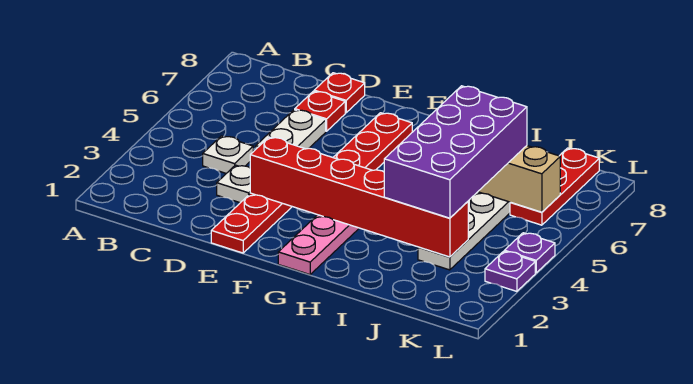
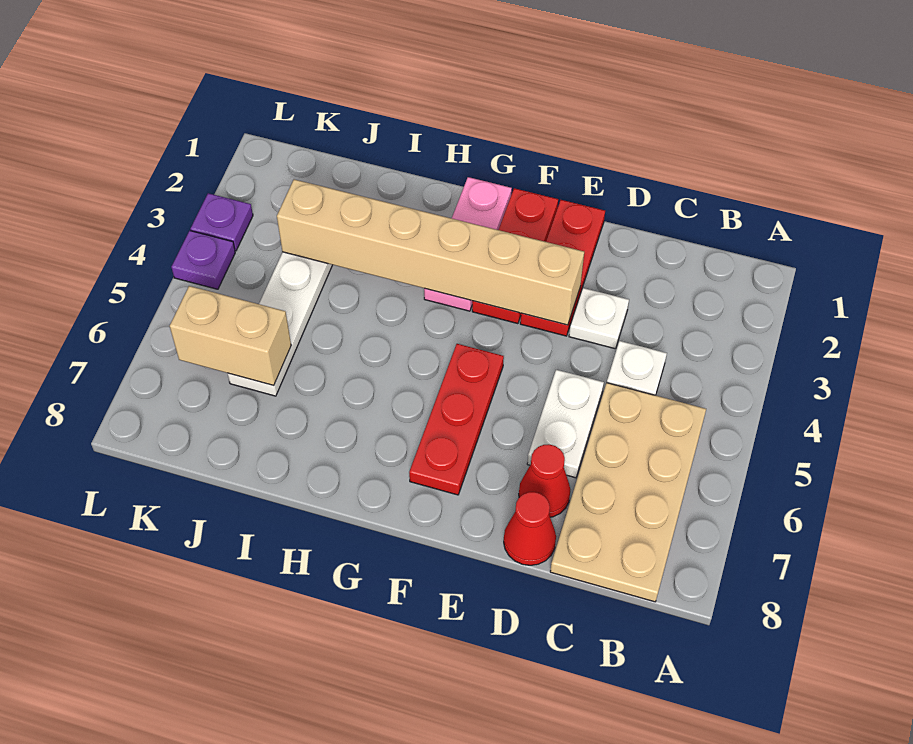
none -> tan 2x4 plate [550,383,706,602]
red 1x1 plate [295,91,345,131] -> red 1x1 cone [519,444,570,517]
red 1x1 plate [314,73,365,113] -> red 1x1 cone [504,492,556,565]
red 1x6 brick [250,137,468,257] -> tan 1x6 brick [277,179,584,325]
purple 2x4 brick [384,86,527,218] -> none
red 1x3 plate [510,148,599,225] -> red 1x3 plate moved to [472,188,558,324]

